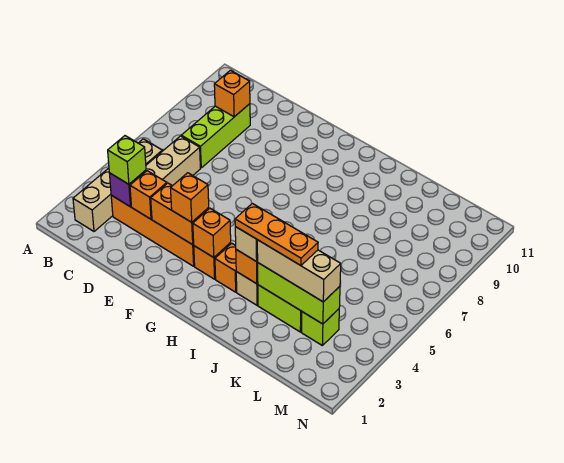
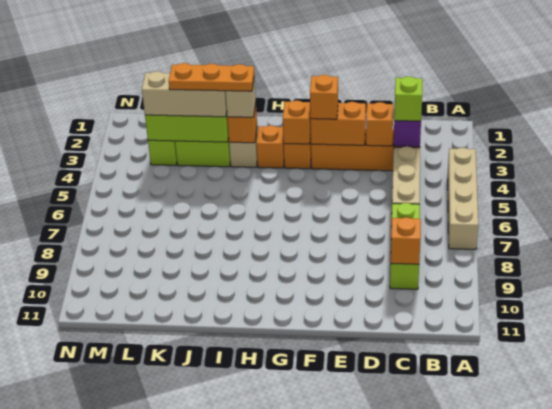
tan 1x4 brick [73,139,162,231] -> tan 1x4 brick moved to [448,148,478,249]

